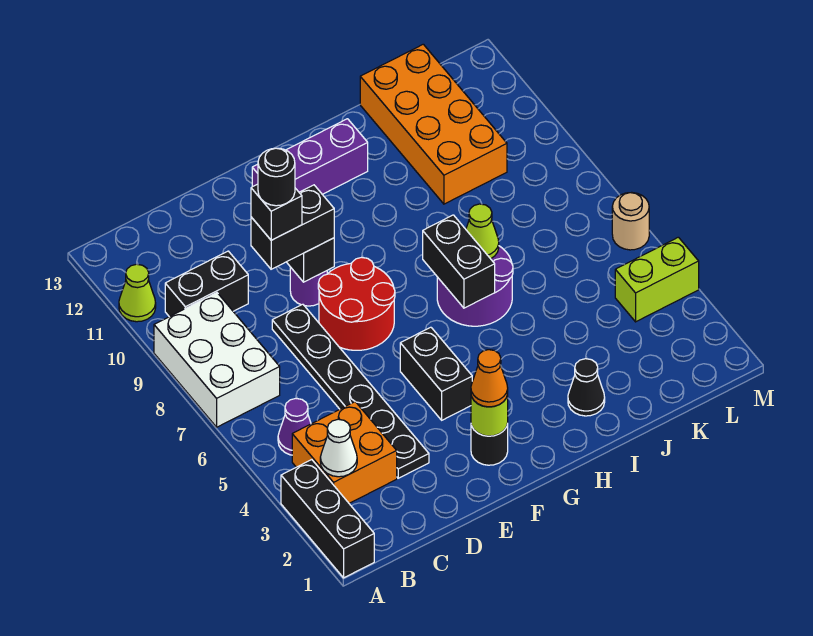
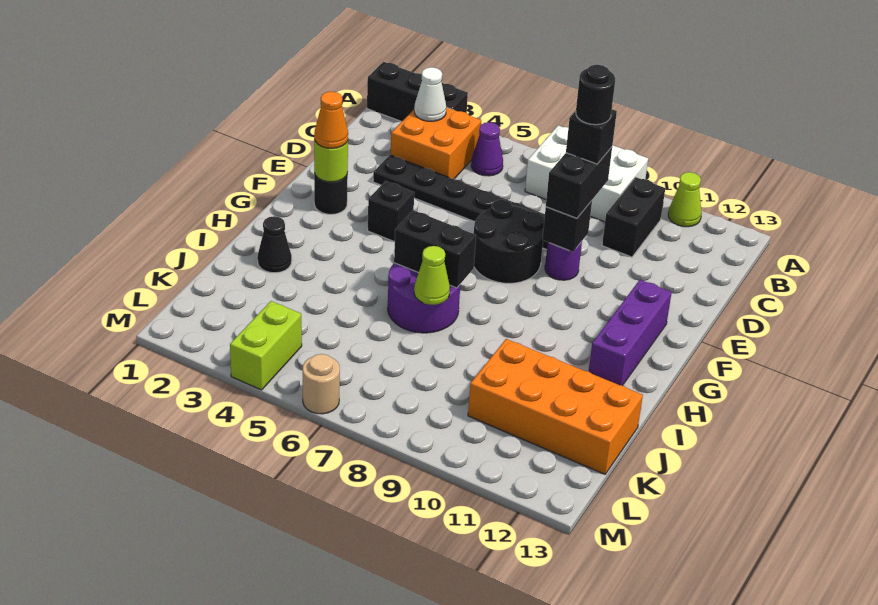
red 2x2 round brick [318,257,395,350] -> black 2x2 round brick [473,200,544,283]
black 1x2 brick [400,327,472,420] -> black 1x1 brick [368,181,414,242]

